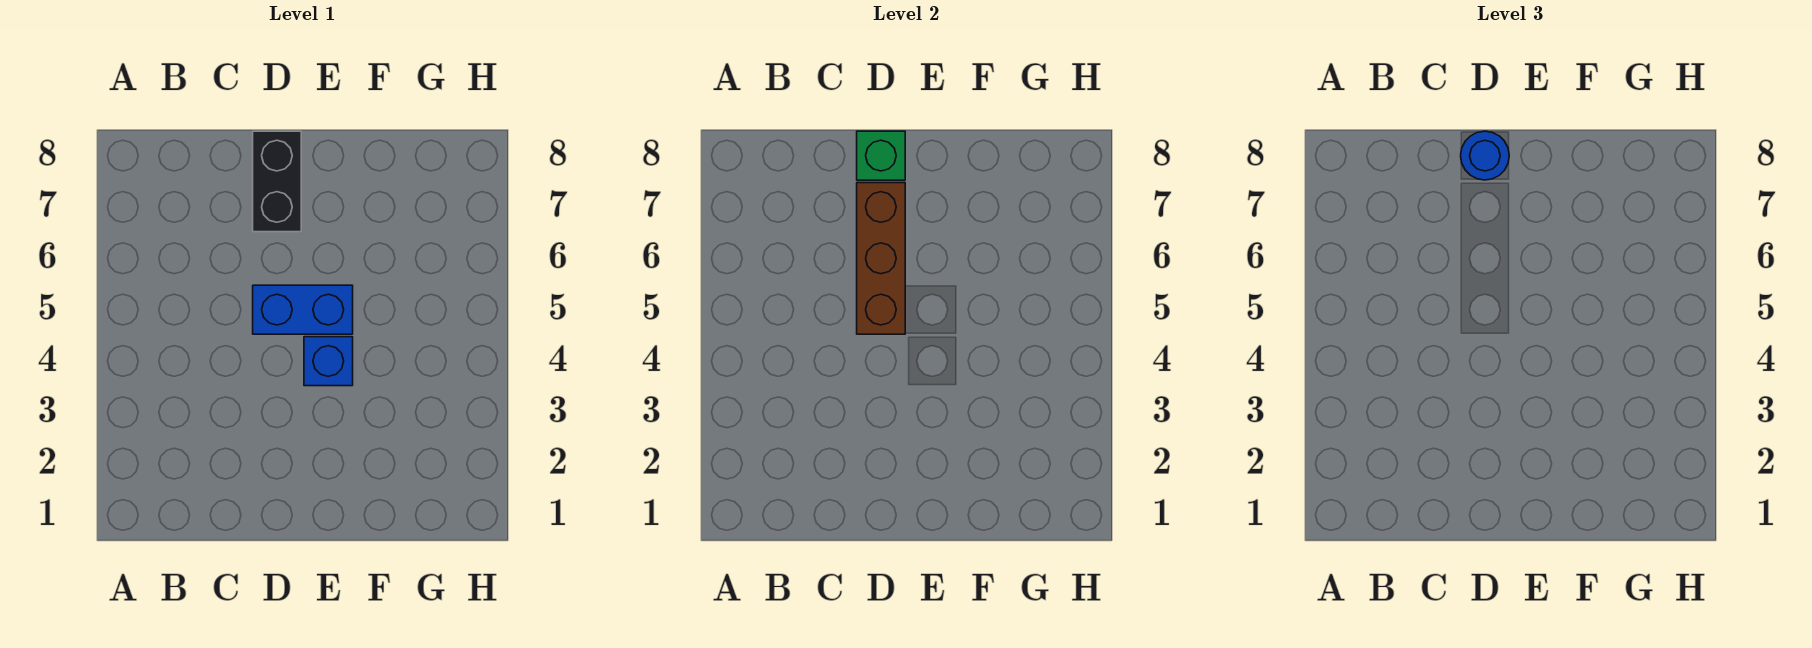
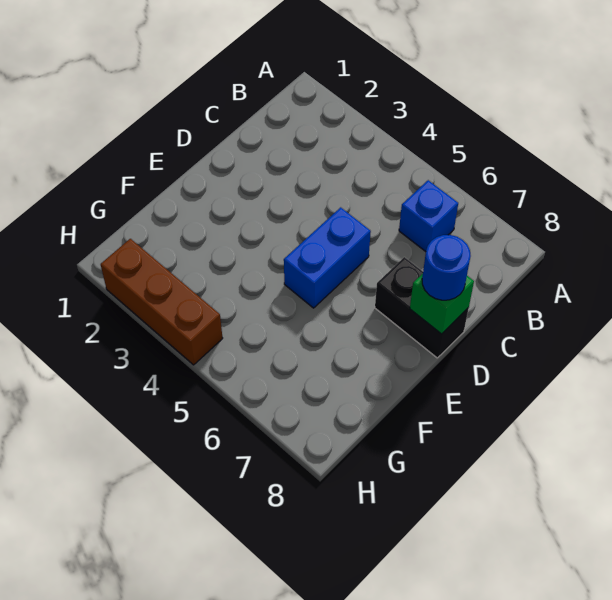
brown 1x3 brick [857,183,905,334] -> brown 1x3 brick moved to [101,239,223,365]
blue 1x1 brick [304,337,353,386] -> blue 1x1 brick moved to [399,180,458,252]

